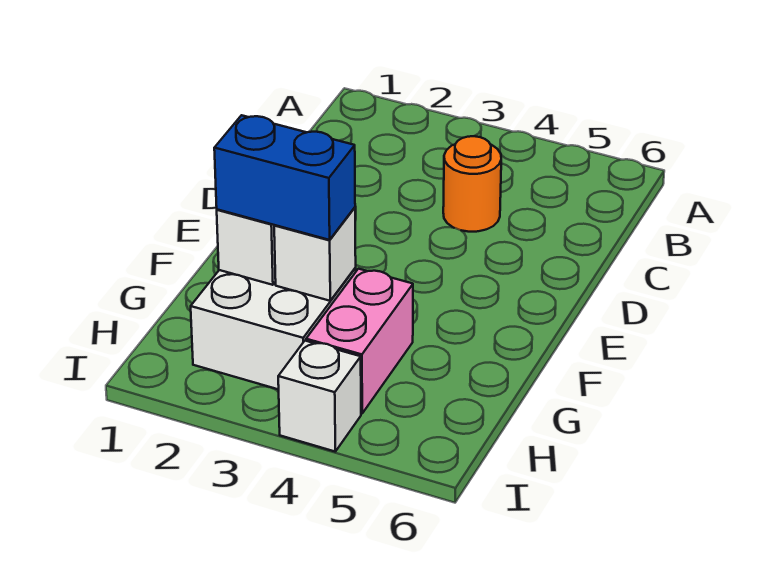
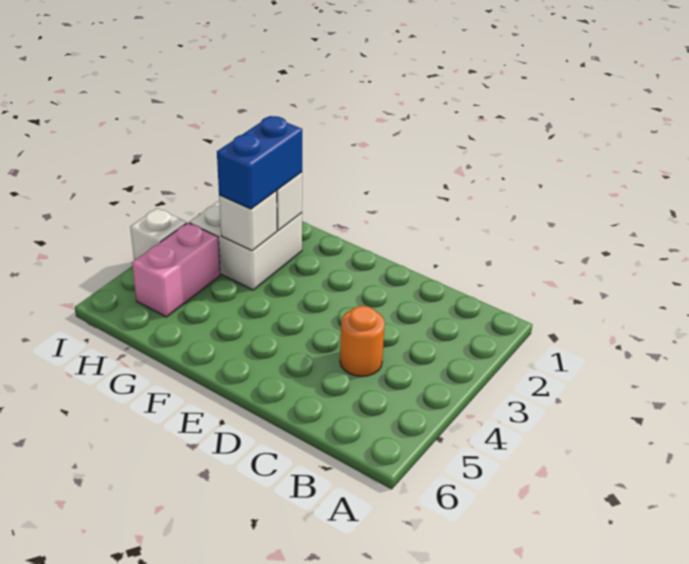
pink 1x2 brick [306,269,413,413] -> pink 1x2 brick turned to [132,223,220,317]

